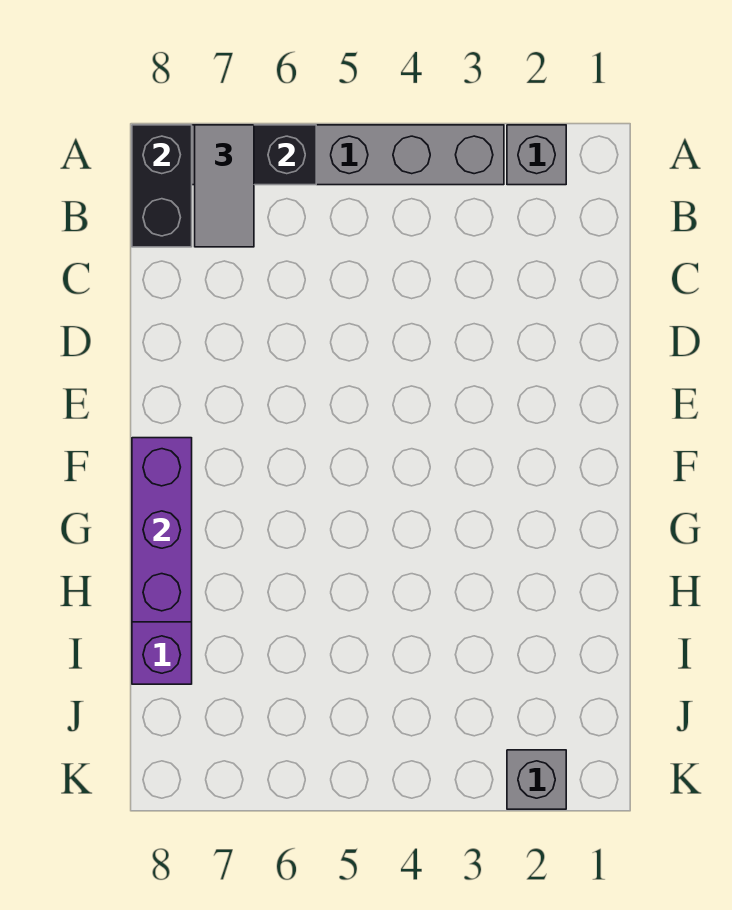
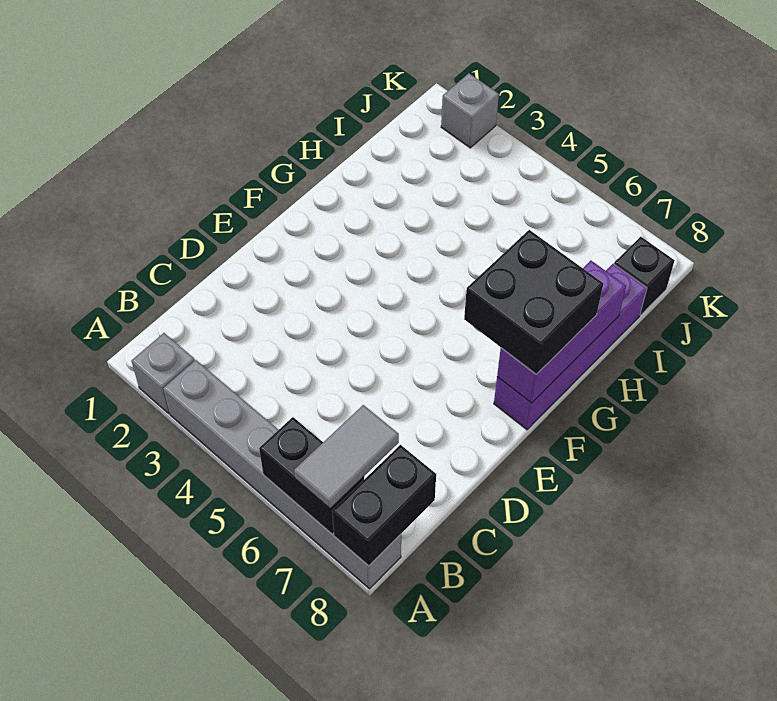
none -> black 2x2 brick [464,230,603,374]
none -> black 1x1 brick [614,237,675,315]

